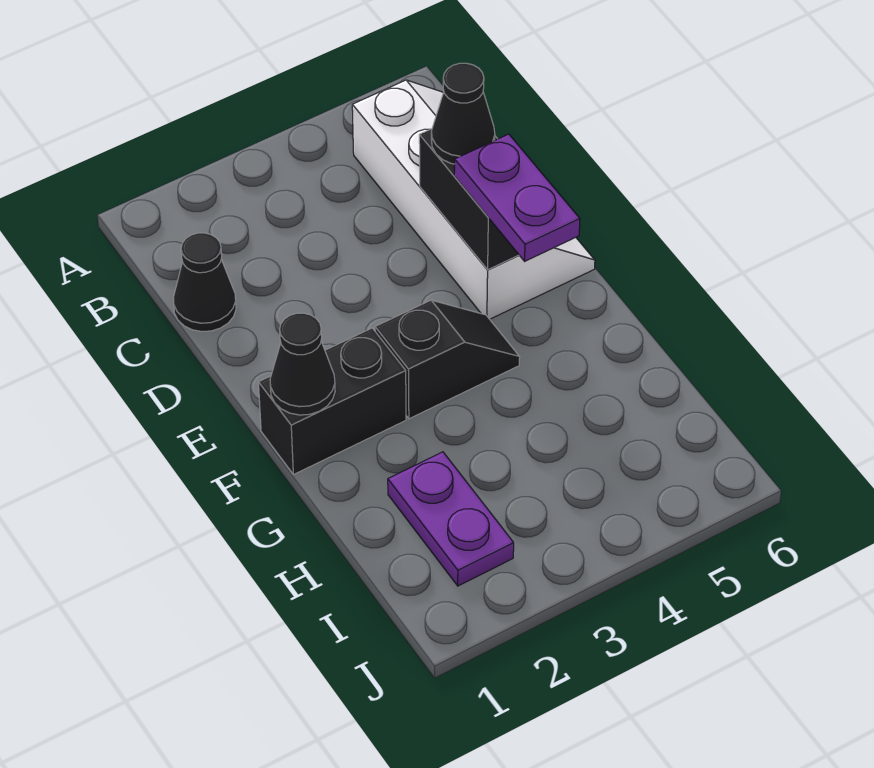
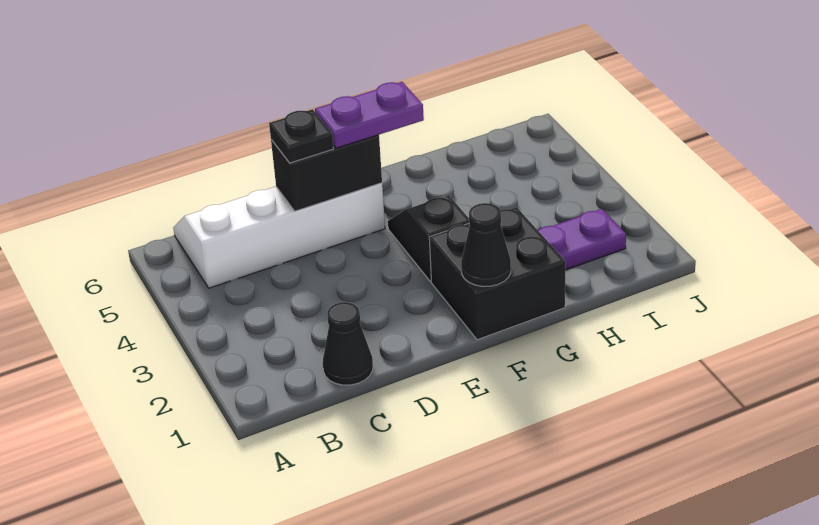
black 1x1 cone [431,63,495,164] -> black 1x1 plate [269,109,334,163]
black 1x2 brick [259,328,406,475] -> black 2x2 brick [429,207,566,340]

